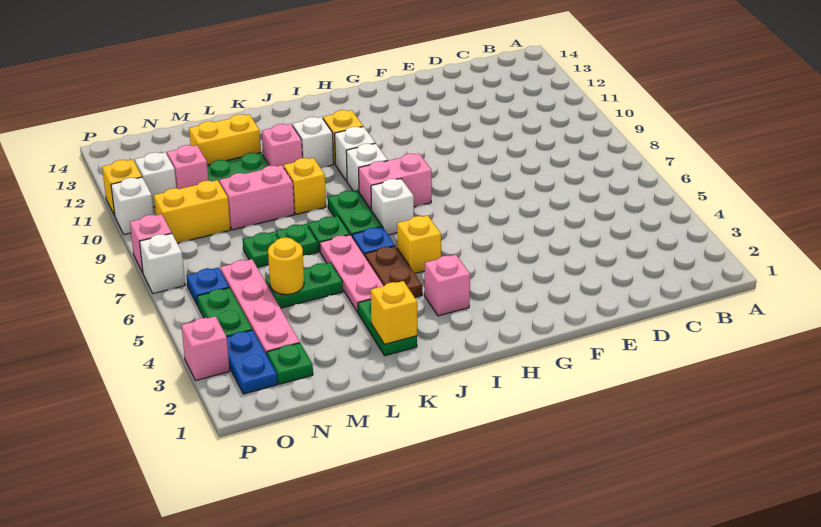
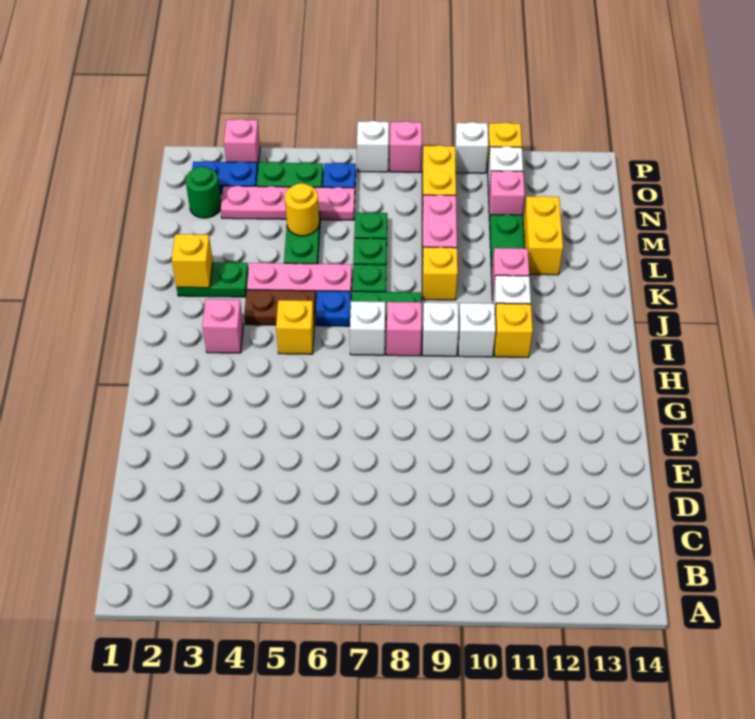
pink 1x2 brick [359,153,432,209] -> pink 1x1 brick [386,302,422,356]
green 1x1 plate [267,343,313,384] -> green 1x1 round brick [186,166,221,218]

